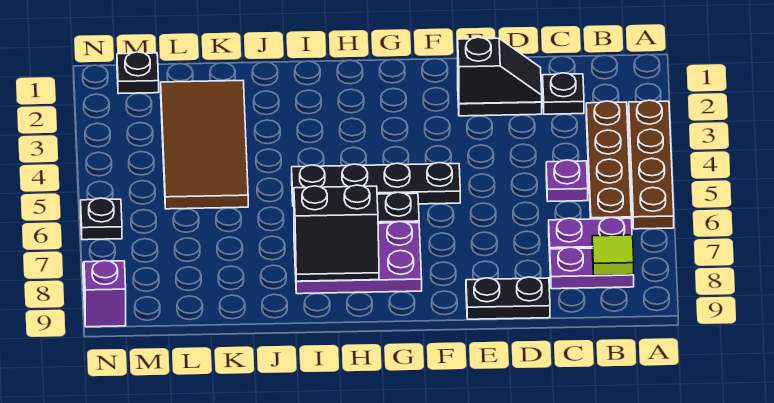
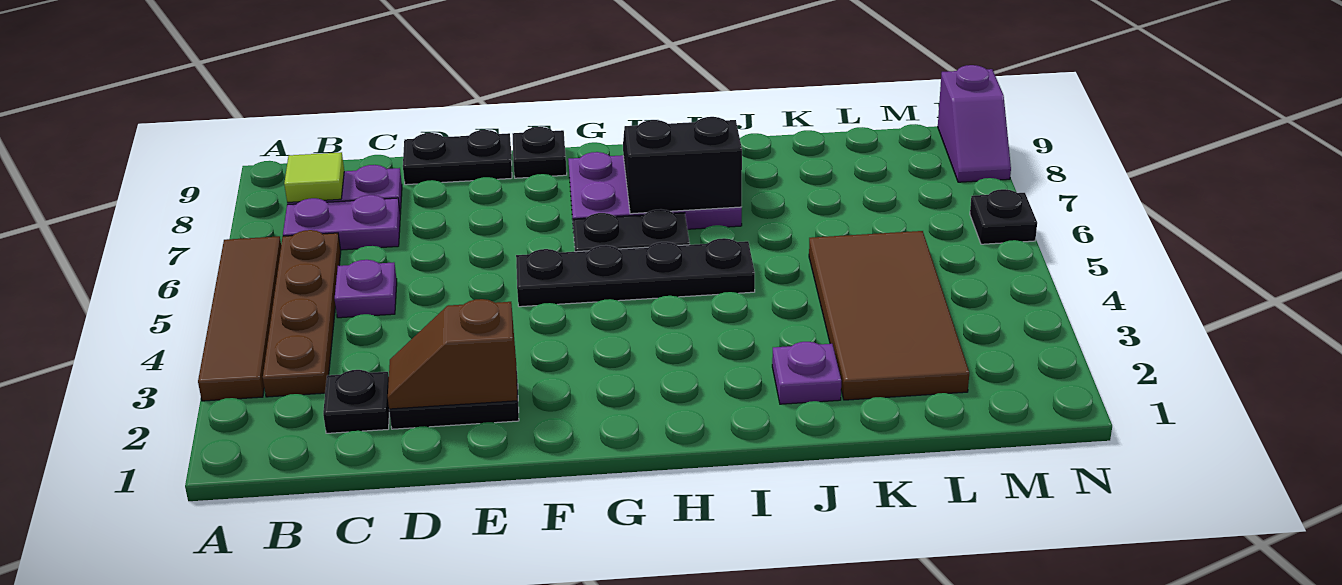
brown 1x4 plate [629,100,674,229] -> brown 1x4 tile [198,236,281,401]
black 1x2 slope [458,37,542,104] -> brown 1x2 slope [388,299,517,409]
none -> purple 1x1 plate [772,342,841,404]
black 1x1 plate [117,52,159,94] -> black 1x1 plate moved to [513,127,567,178]

